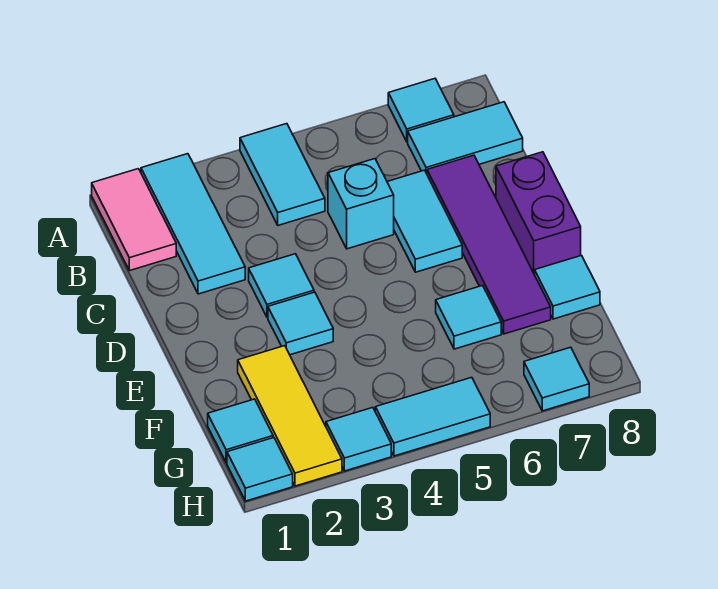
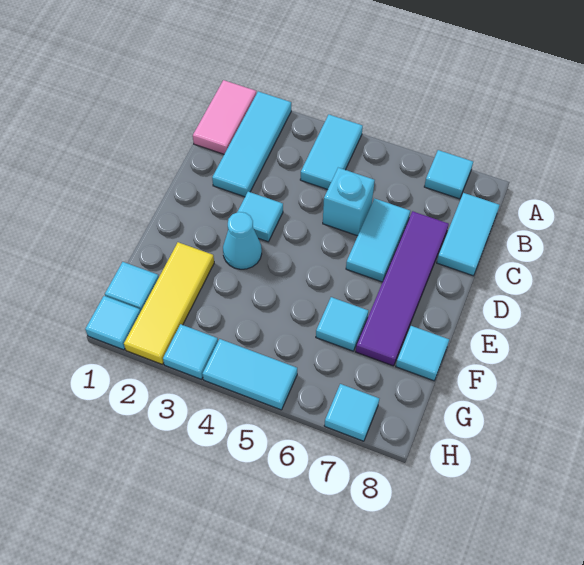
cyan 1x2 tile [408,102,523,174] -> cyan 1x2 tile turned to [437,193,500,276]
purple 1x2 brick [496,152,581,275] -> none
cyan 1x1 tile [268,292,333,355] -> cyan 1x1 cone [223,212,262,269]

